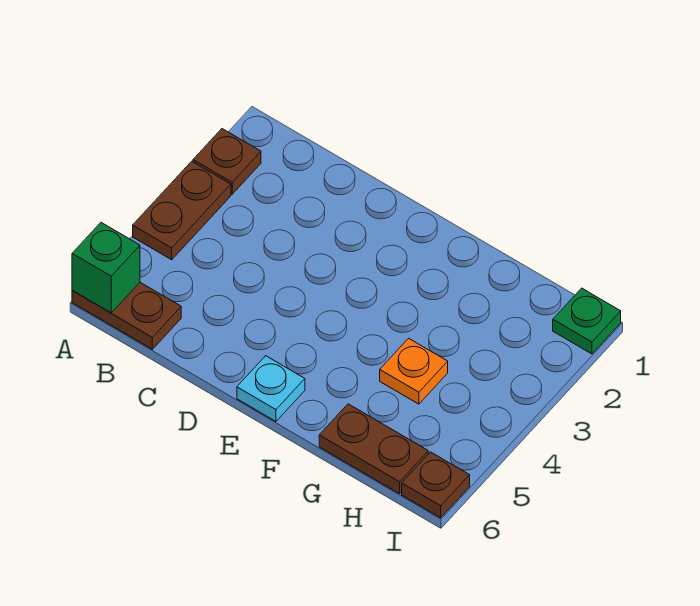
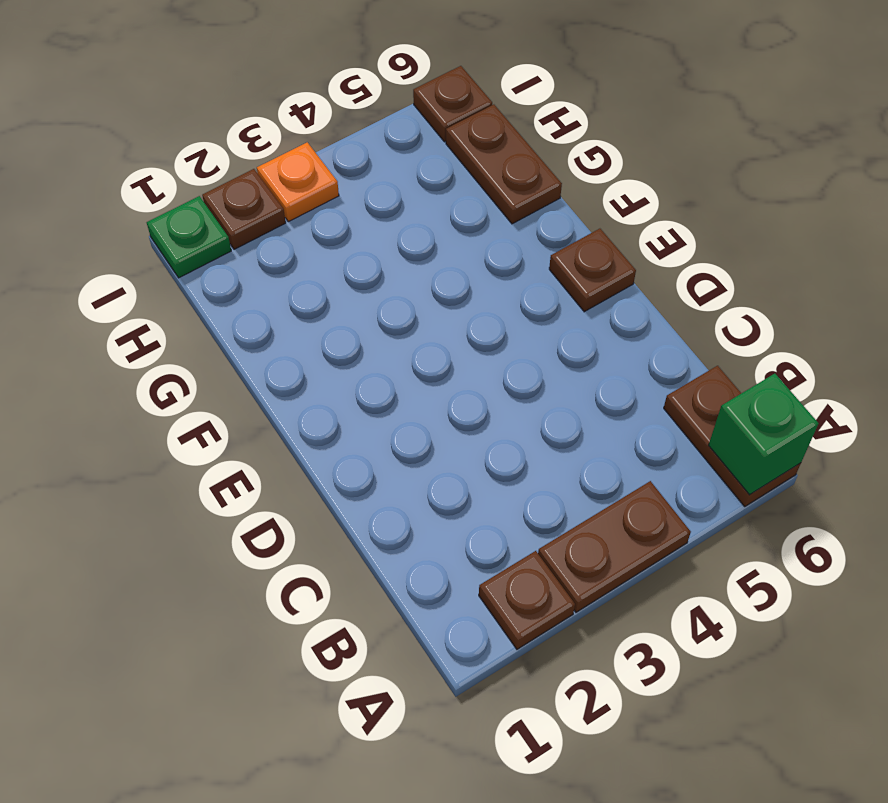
cyan 1x1 plate [237,356,305,421] -> brown 1x1 plate [549,229,636,312]
orange 1x1 plate [380,338,448,404] -> orange 1x1 plate moved to [257,142,339,222]
none -> brown 1x1 plate [202,169,286,249]

